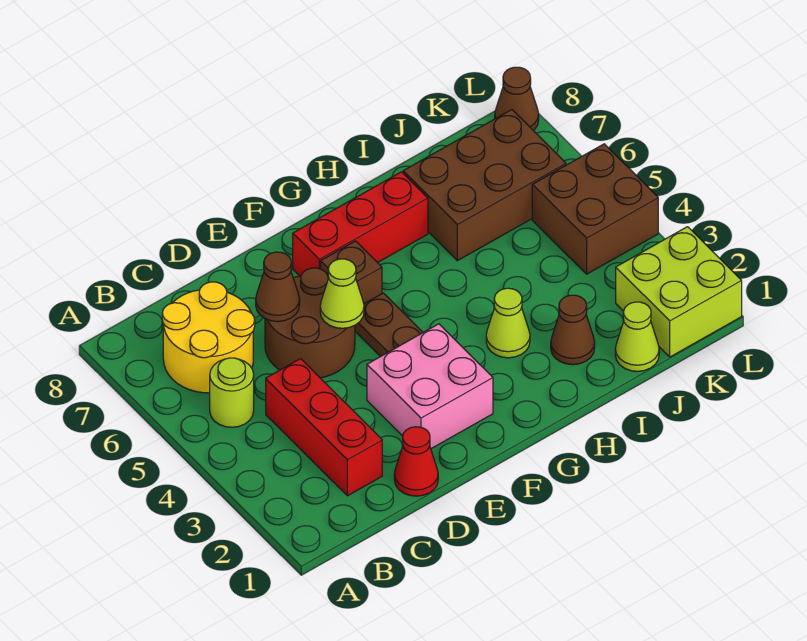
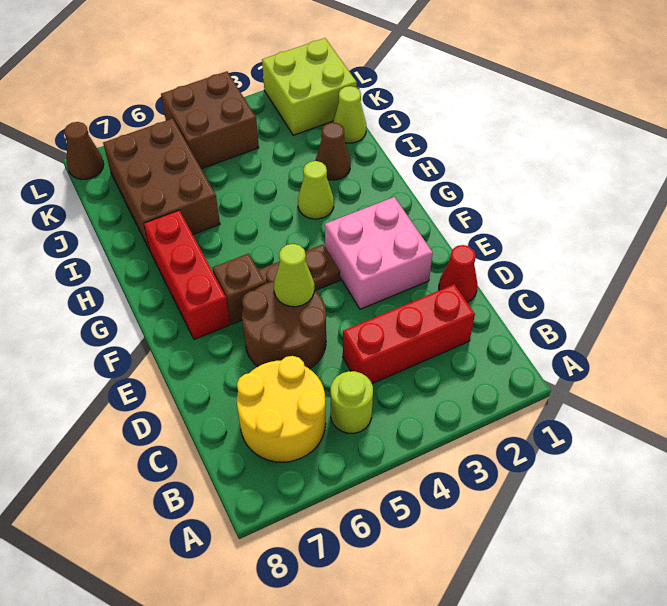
brown 1x1 cone [256,252,300,322] -> none

